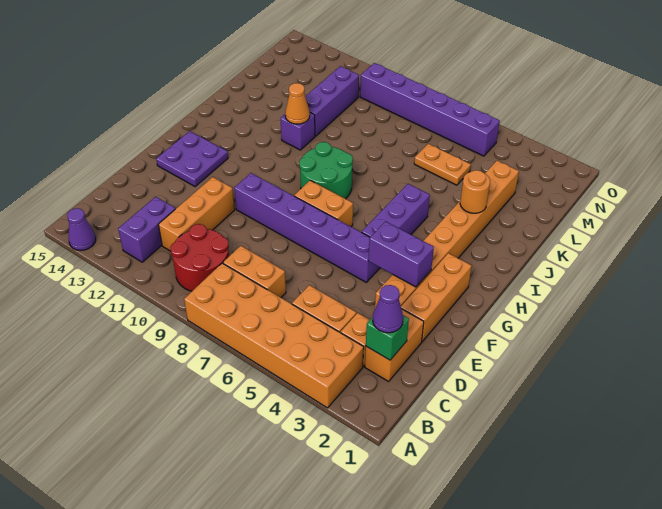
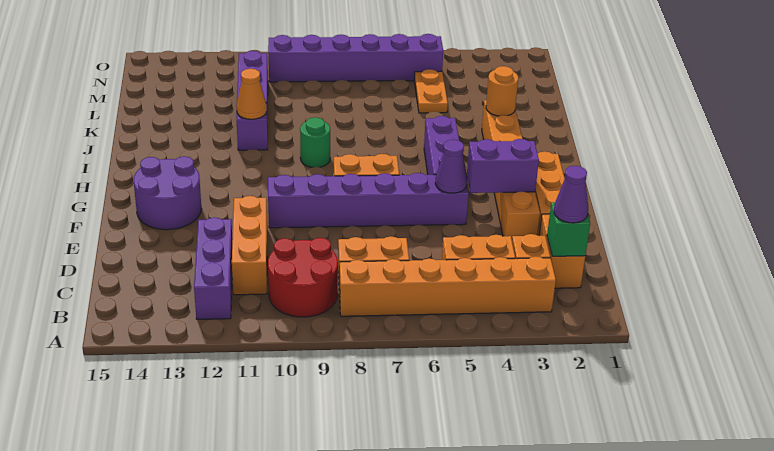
orange 2x6 brick [184,263,364,408] -> orange 1x6 brick [339,256,556,316]
purple 1x1 cone [67,208,96,250] -> purple 1x1 cone moved to [435,140,467,193]
purple 1x2 brick [118,197,175,262] -> purple 1x3 brick [194,218,233,319]
orange 1x8 brick [375,161,519,308] -> orange 1x6 brick [482,100,540,239]
purple 2x2 plate [156,131,228,187] -> purple 2x2 round brick [134,156,201,230]
green 2x2 round brick [299,142,353,199] -> green 1x1 round brick [300,117,330,167]
orange 1x2 plate [414,144,471,185] -> orange 1x2 plate turned to [414,69,448,113]

